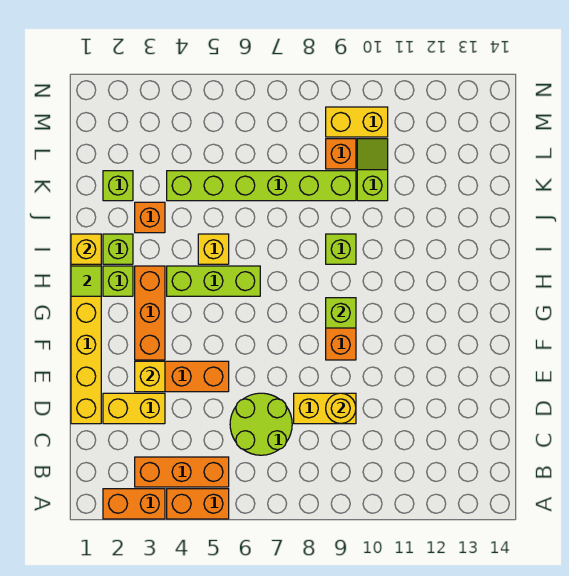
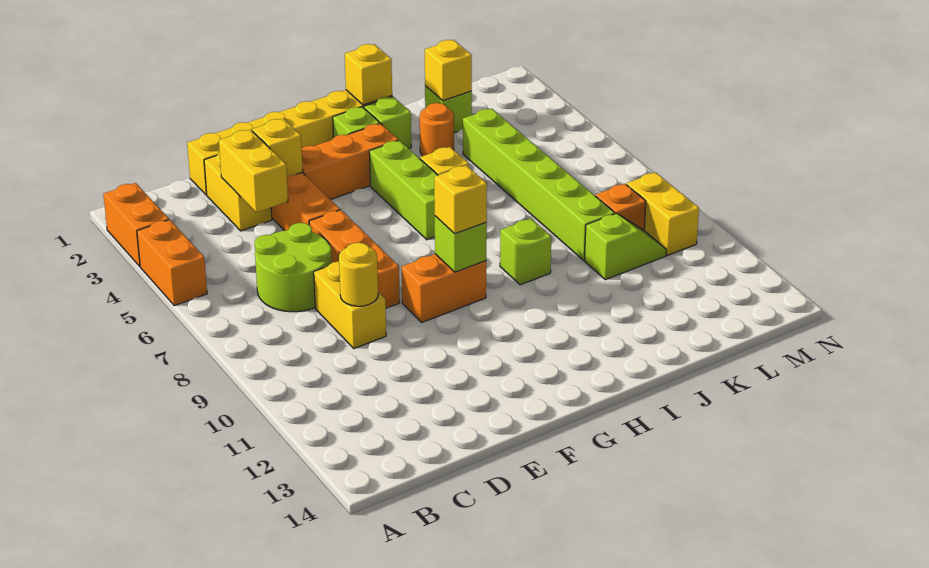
orange 1x3 brick [135,457,229,487] -> orange 1x3 brick moved to [309,210,400,308]
none -> yellow 1x2 brick [219,130,288,212]
none -> yellow 1x1 brick [434,165,487,234]
lime 1x1 tile [71,266,101,296] -> none
orange 1x1 brick [135,202,165,233] -> orange 1x1 round brick [420,103,454,156]
none -> yellow 1x1 brick [425,40,472,101]

